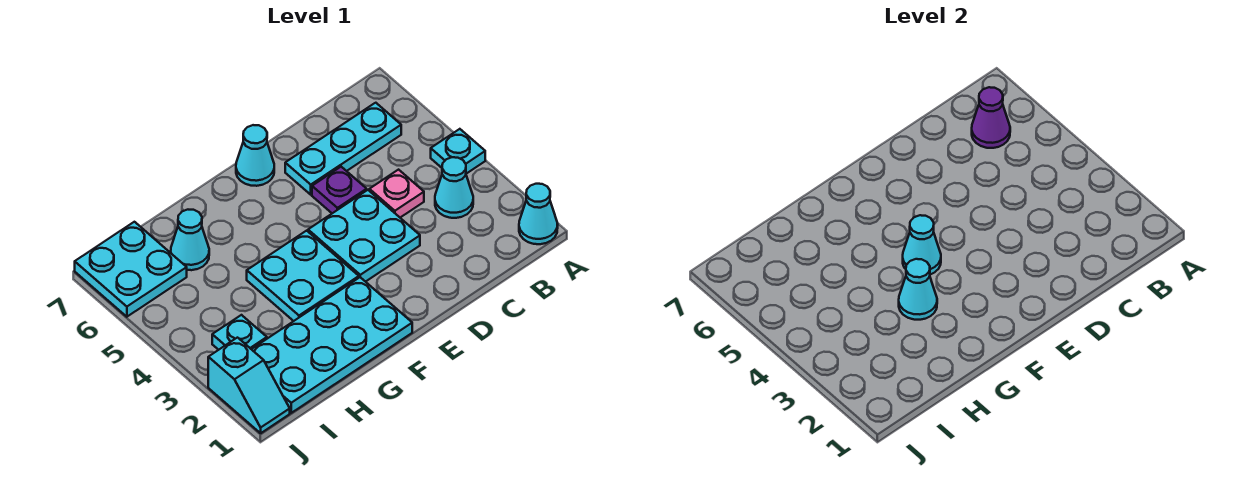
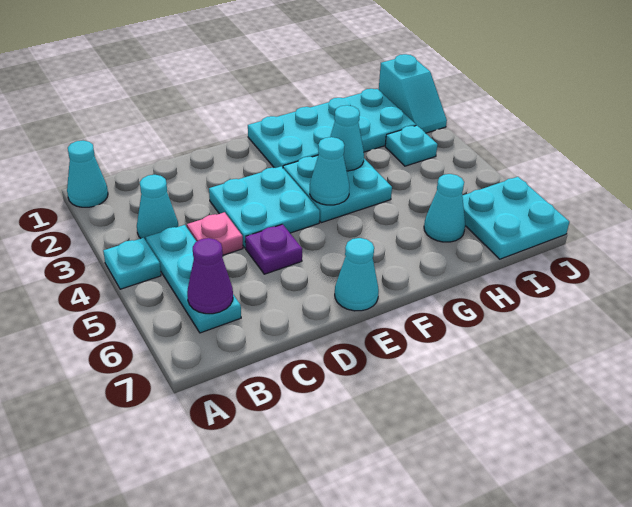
cyan 1x3 plate [285,103,401,195] -> cyan 1x3 plate turned to [146,225,241,333]
cyan 1x2 slope [208,338,290,433] -> cyan 1x2 slope turned to [379,54,447,133]

